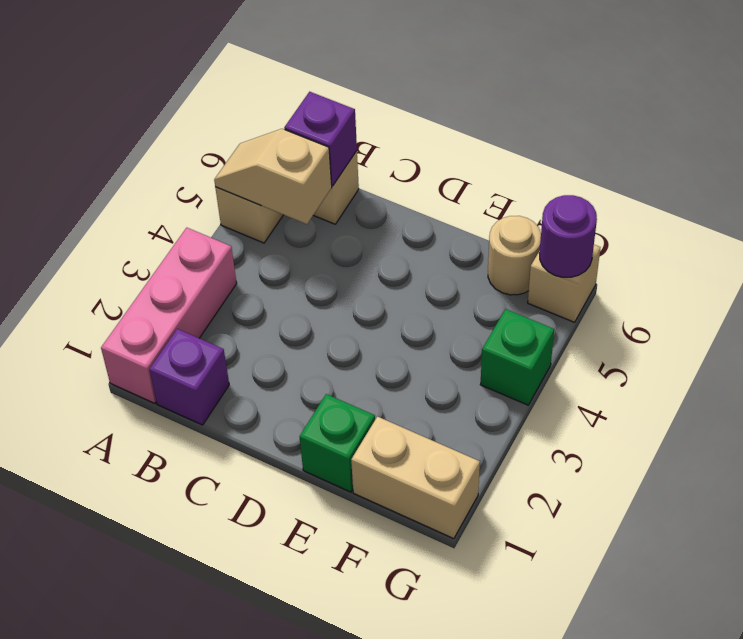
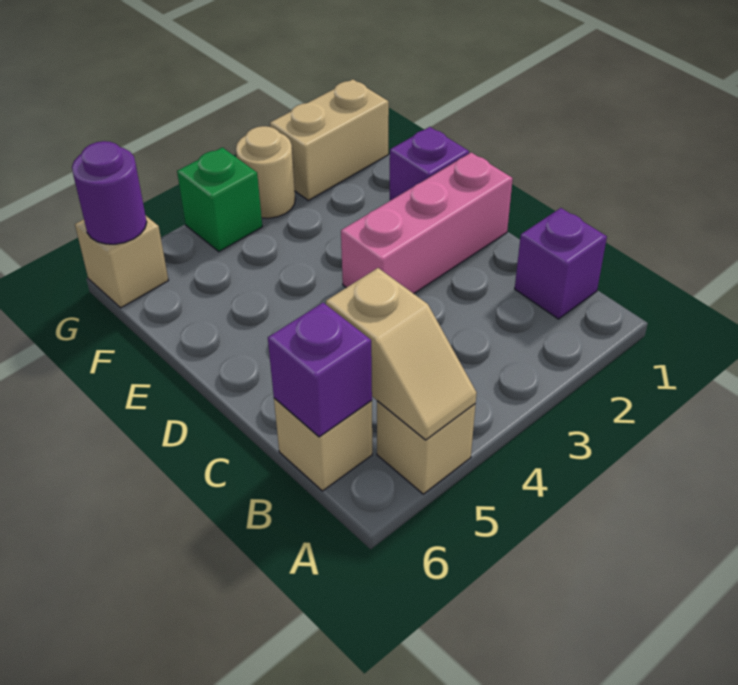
pink 1x3 brick [101,228,237,403] -> pink 1x3 brick moved to [341,152,513,294]
green 1x1 brick [300,394,375,492] -> purple 1x1 brick [390,127,469,201]
tan 1x2 brick [351,417,480,539] -> tan 1x2 brick turned to [270,79,389,200]
tan 1x1 round brick [488,216,541,295] -> tan 1x1 round brick moved to [236,126,295,218]

